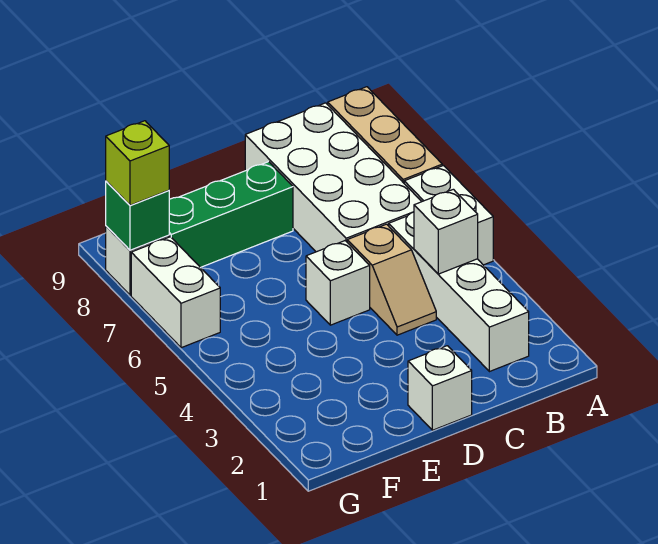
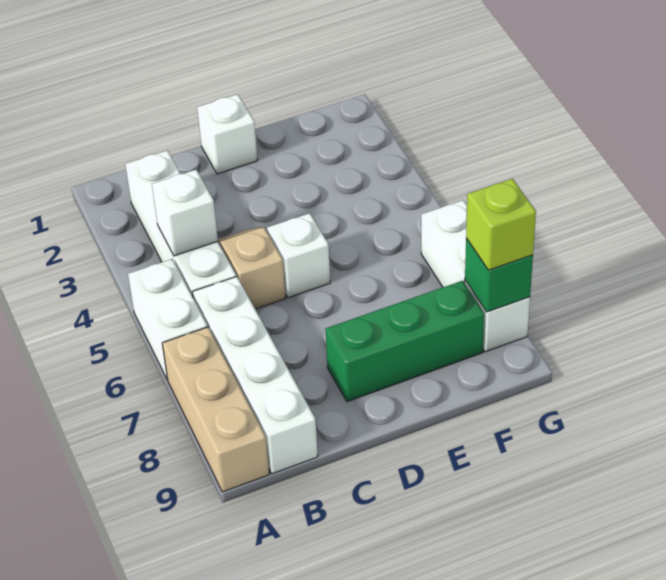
white 2x4 brick [245,103,422,252] -> white 1x4 brick [192,277,318,474]

